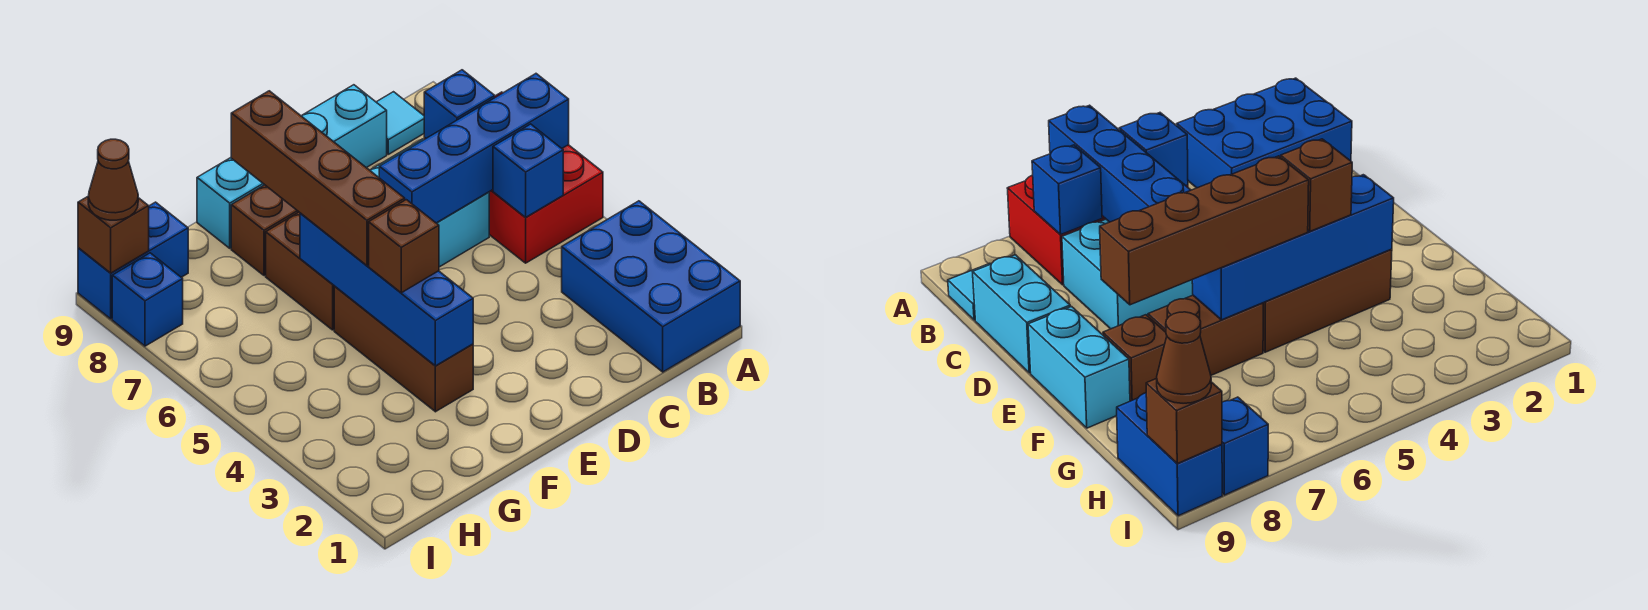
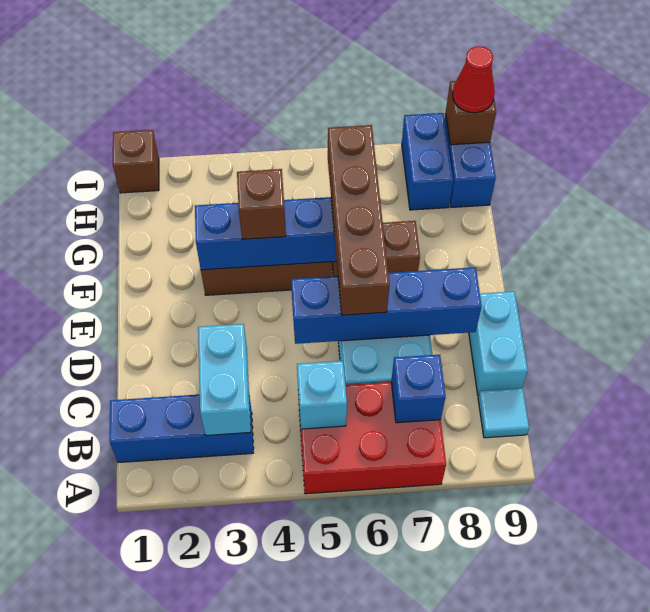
blue 2x3 brick [562,201,740,372] -> blue 1x3 brick [110,394,254,463]
blue 1x4 brick [379,74,569,223] -> blue 1x4 brick turned to [291,267,482,344]
blue 1x1 brick [493,124,563,218] -> cyan 1x1 brick [297,361,347,429]
cyan 1x2 brick [197,158,264,248] -> cyan 1x2 brick moved to [198,324,251,436]
brown 1x4 brick [231,91,405,266] -> brown 1x4 brick turned to [328,125,390,315]
brown 1x1 brick [231,185,298,276] -> brown 1x1 brick moved to [113,130,159,193]
blue 1x1 brick [112,253,183,346] -> blue 1x2 brick [402,113,453,210]
brown 1x1 cone [88,139,138,220] -> red 1x1 cone [453,46,495,113]

